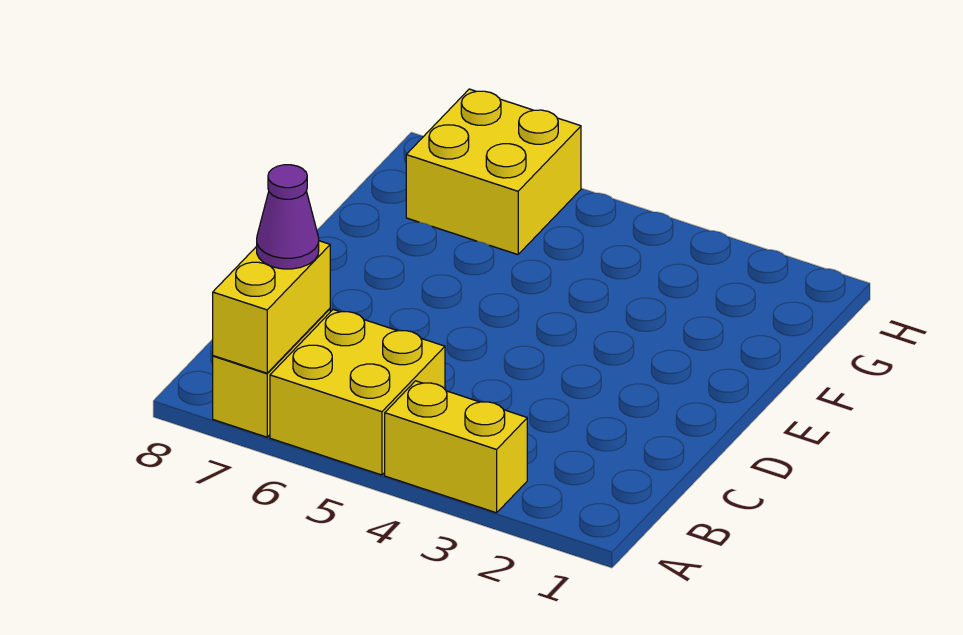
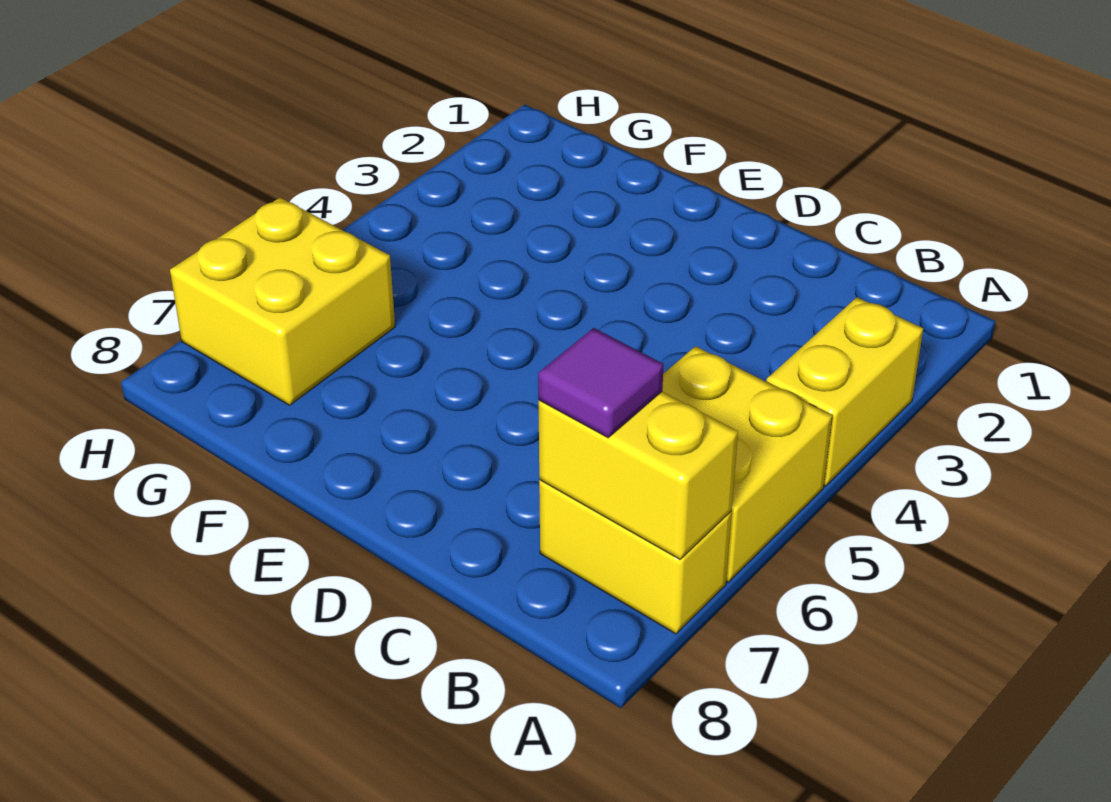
purple 1x1 cone [257,165,319,269] -> purple 1x1 tile [538,328,664,438]

